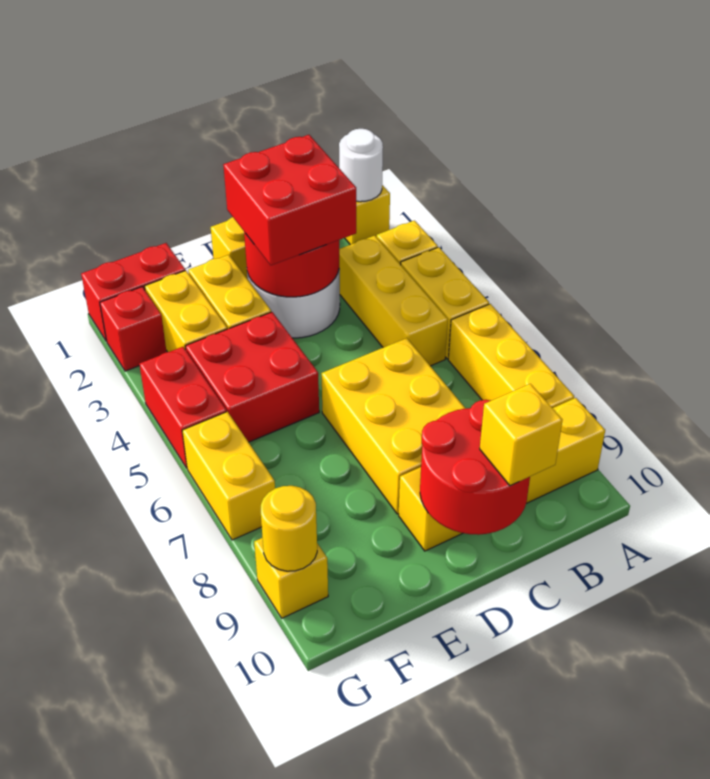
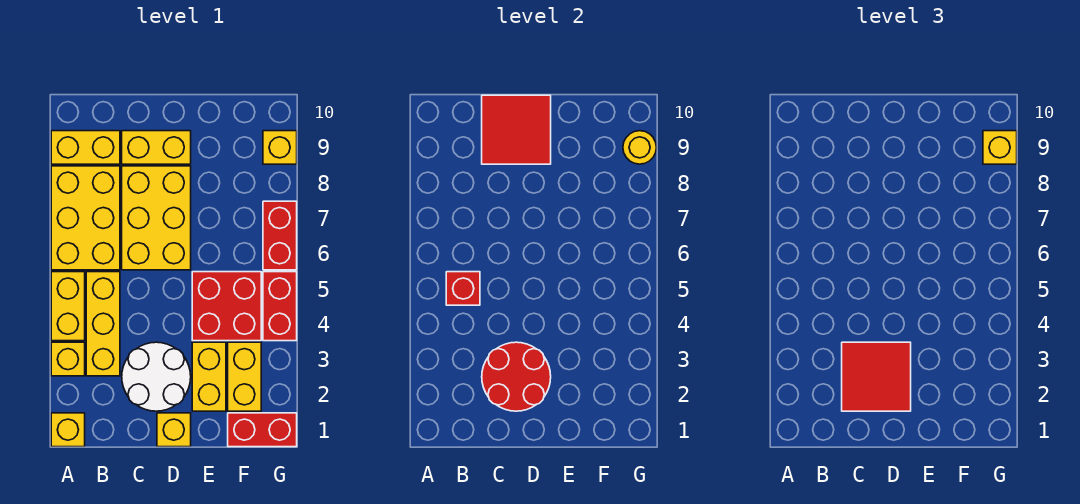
white 1x1 round brick [339,129,383,202] -> none
yellow 1x3 brick [448,304,574,408] -> yellow 2x3 brick [51,166,120,270]
red 2x2 brick [223,135,356,265] -> red 2x2 tile [842,342,911,411]
red 2x2 round brick [420,400,530,535] -> red 2x2 tile [482,95,551,164]
yellow 1x1 brick [480,384,562,486] -> yellow 1x1 brick moved to [983,131,1017,164]
red 1x1 brick [100,287,166,371] -> red 1x1 brick moved to [446,272,480,305]
yellow 1x2 brick [182,412,275,540] -> red 1x2 brick [263,201,297,270]

